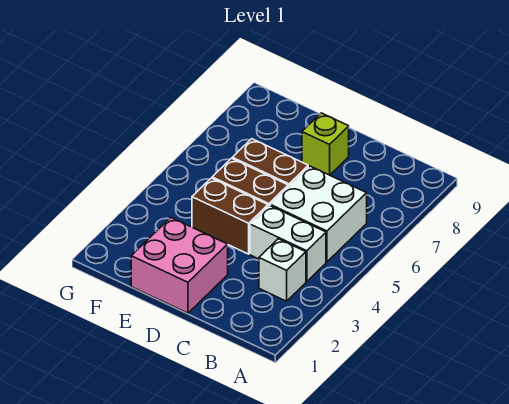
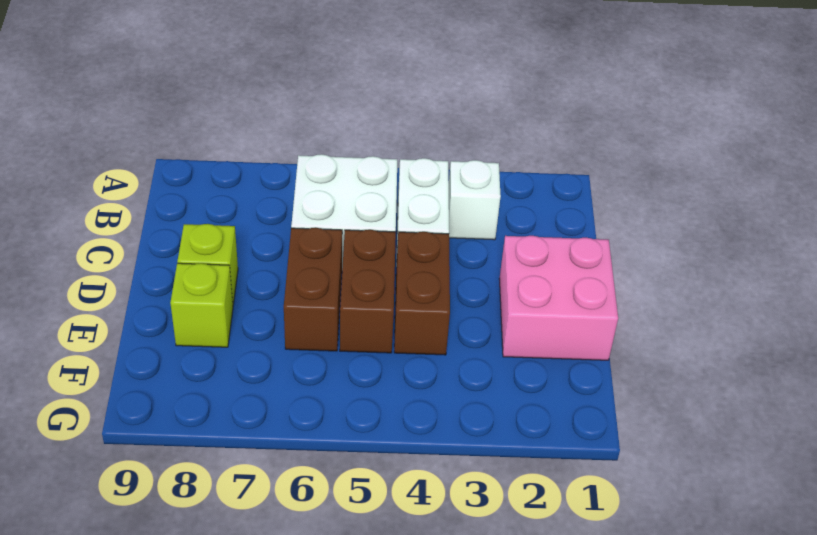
none -> lime 1x1 brick [170,263,233,347]

